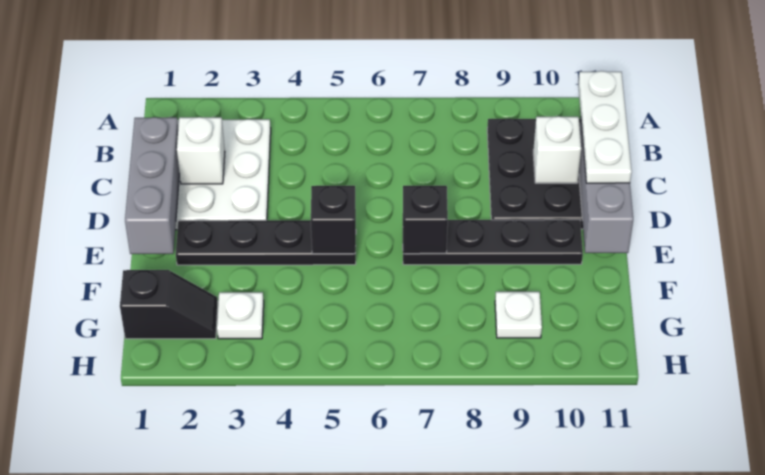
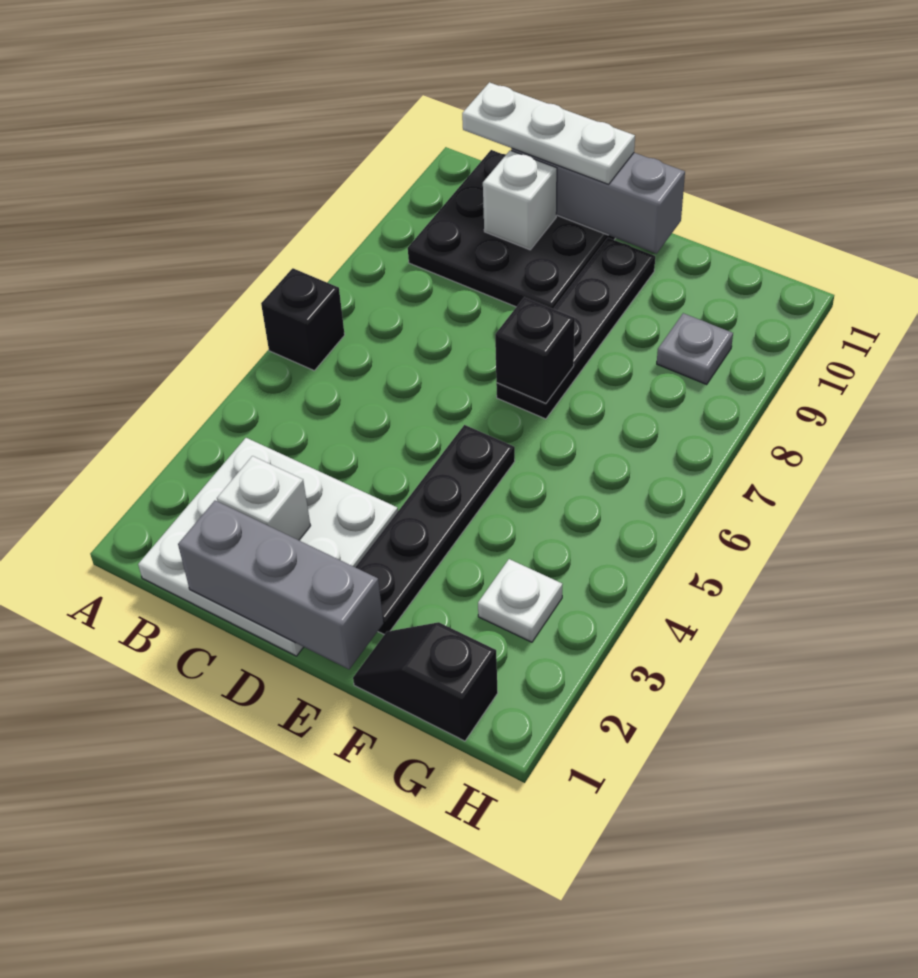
black 1x1 brick [311,186,356,254] -> black 1x1 brick moved to [261,268,345,370]
black 1x2 slope [120,270,218,339] -> black 1x2 slope turned to [353,622,498,741]
white 1x1 plate [495,292,542,338] -> grey 1x1 plate [657,313,733,384]

